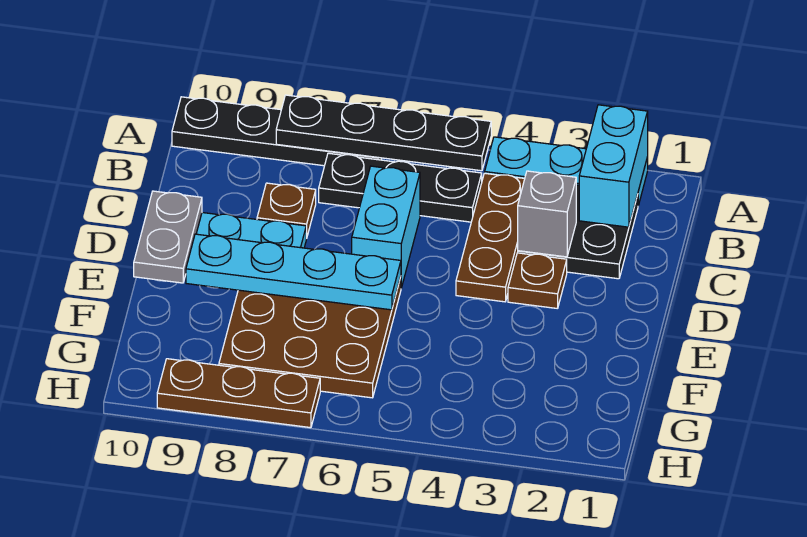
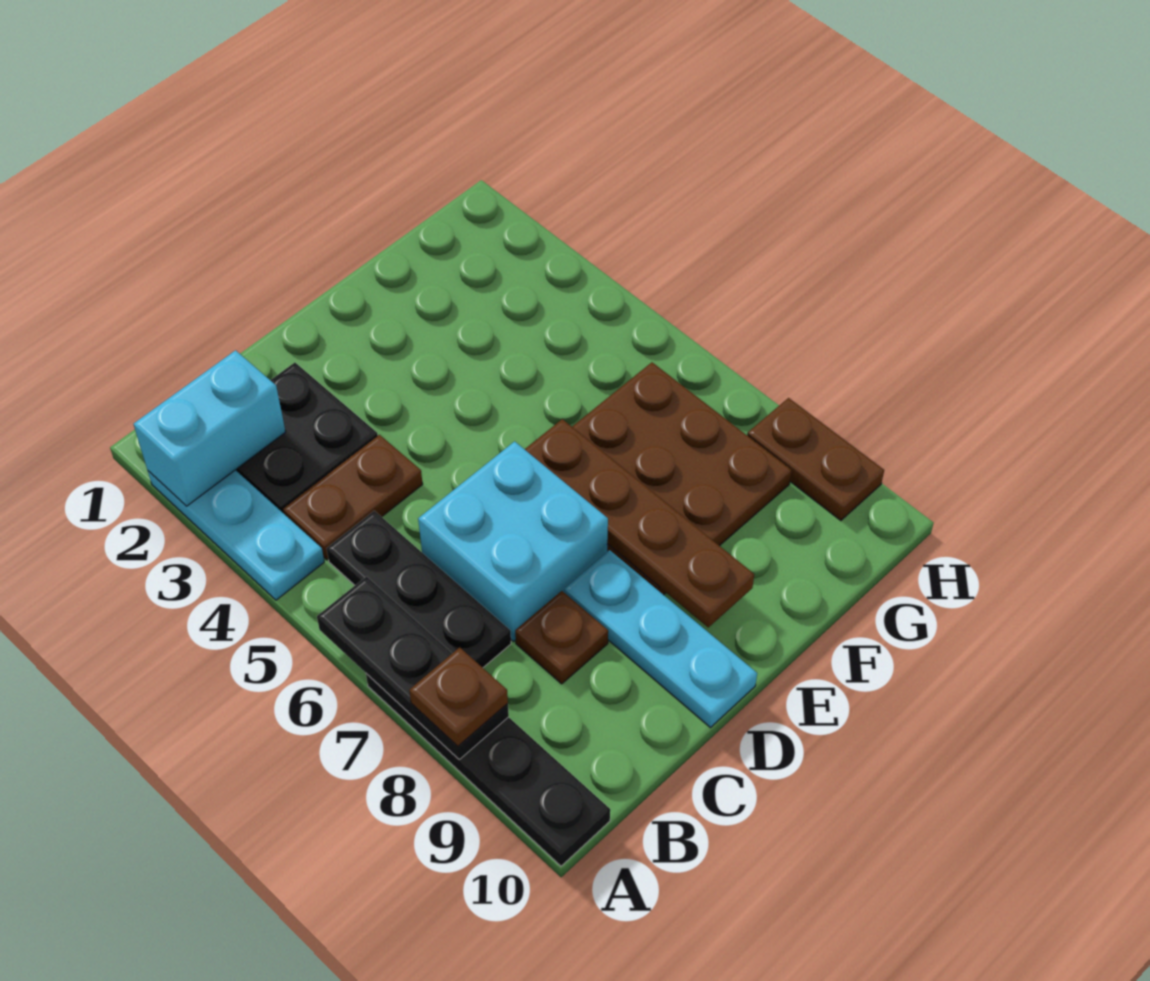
black 1x4 plate [276,95,491,171] -> black 1x3 plate [317,576,509,759]
brown 1x3 plate [456,173,525,302] -> brown 1x2 plate [283,435,423,560]
grey 1x1 brick [518,171,576,257] -> none
cyan 1x2 brick [352,166,420,288] -> cyan 2x2 brick [418,441,608,641]
brown 1x1 plate [508,253,567,309] -> brown 1x1 plate moved to [409,647,508,746]
grey 1x2 plate [134,191,202,283] -> none
cyan 1x4 plate [186,234,401,310] -> brown 1x4 plate [525,419,754,627]
brown 1x3 plate [157,359,320,428] -> brown 1x2 plate [747,398,884,521]

